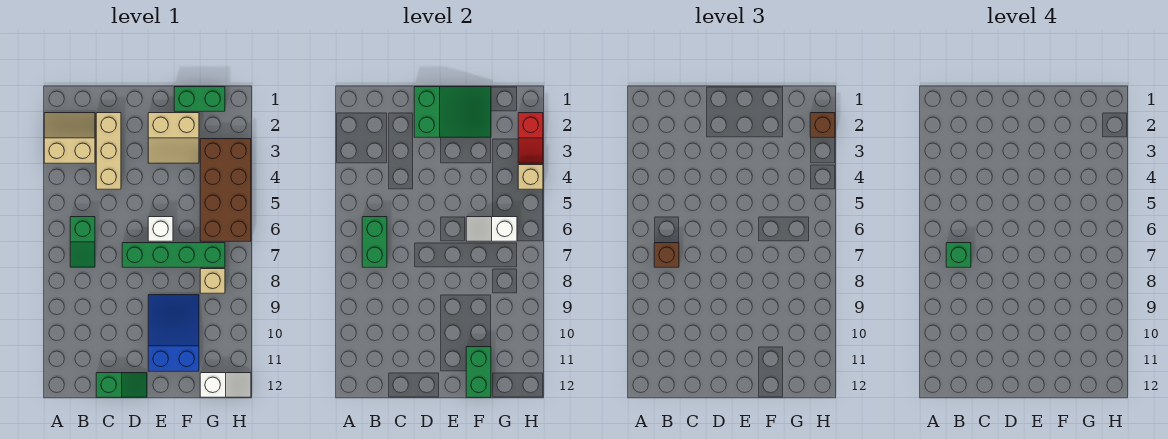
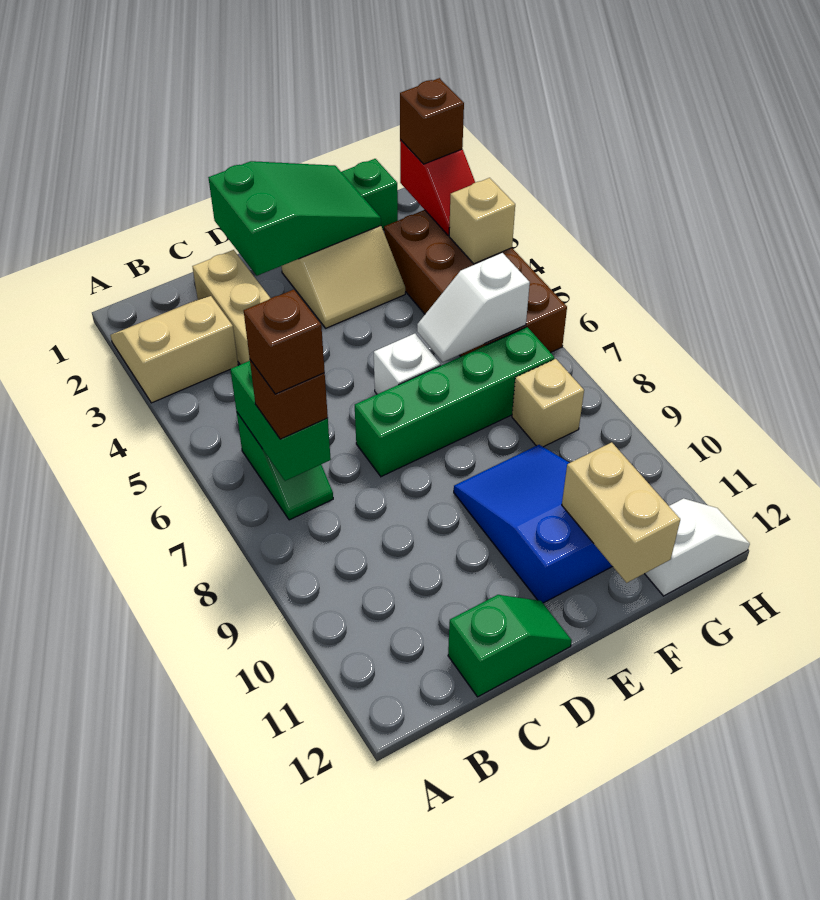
green 1x1 brick [946,243,971,267] -> brown 1x1 brick [244,289,325,394]
green 1x2 brick [466,347,491,397] -> tan 1x2 brick [562,442,680,583]

